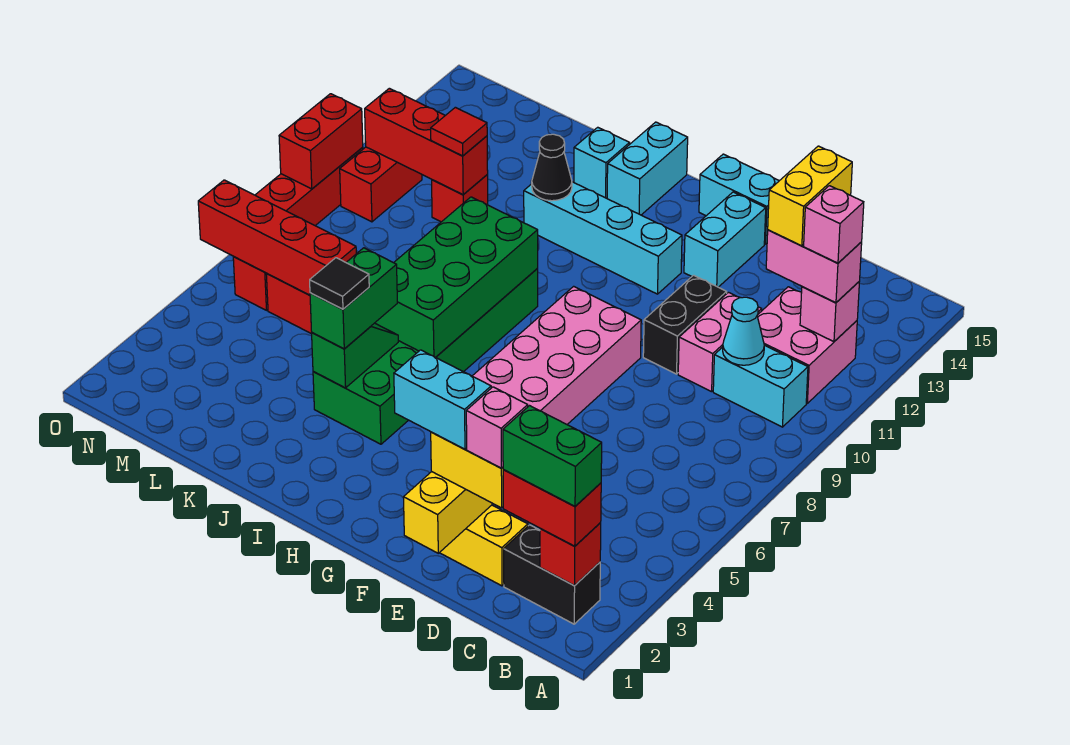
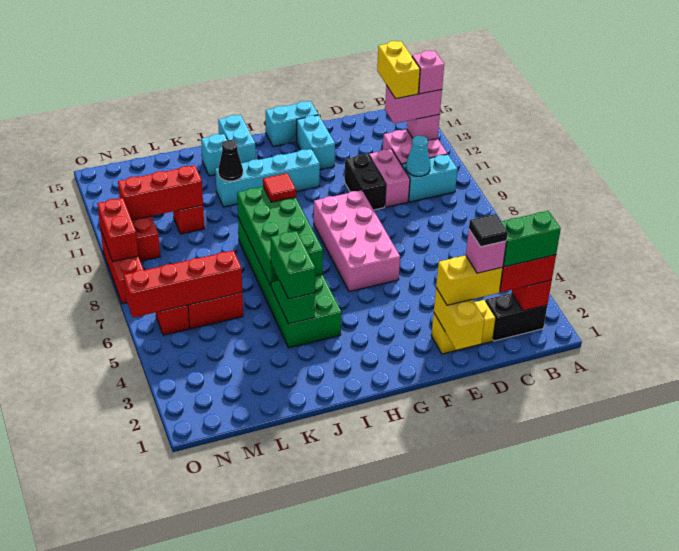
cyan 1x2 brick [394,350,491,449] -> none
black 1x1 tile [310,258,369,309] -> black 1x1 tile moved to [469,214,508,247]
red 1x1 tile [431,107,487,156] -> red 1x1 tile moved to [263,173,296,202]

